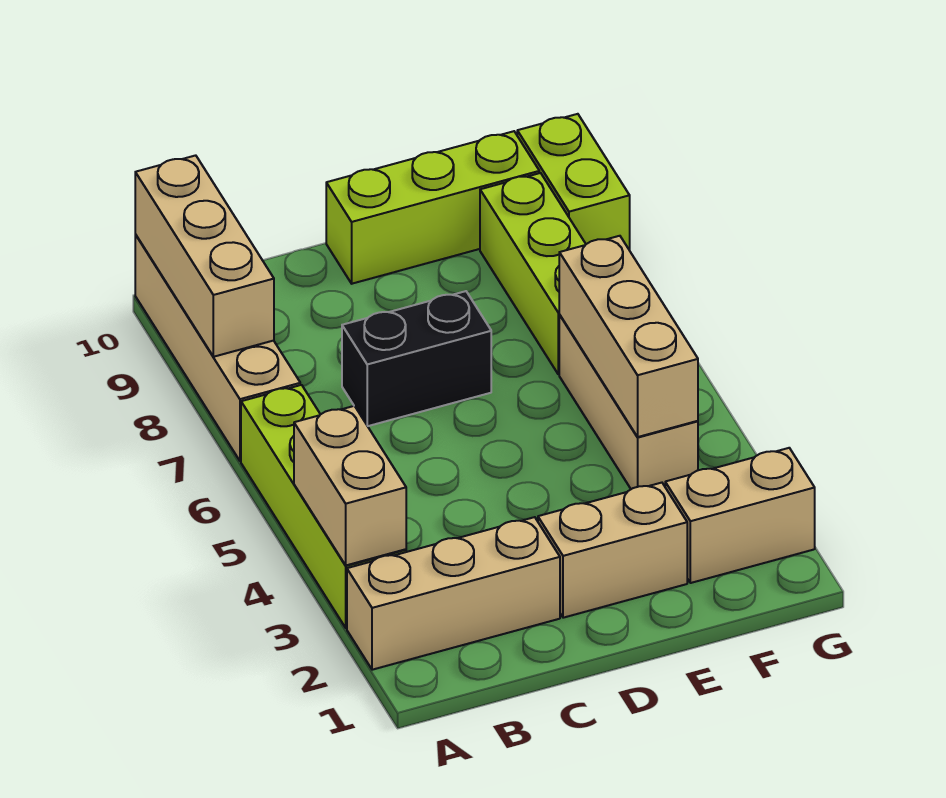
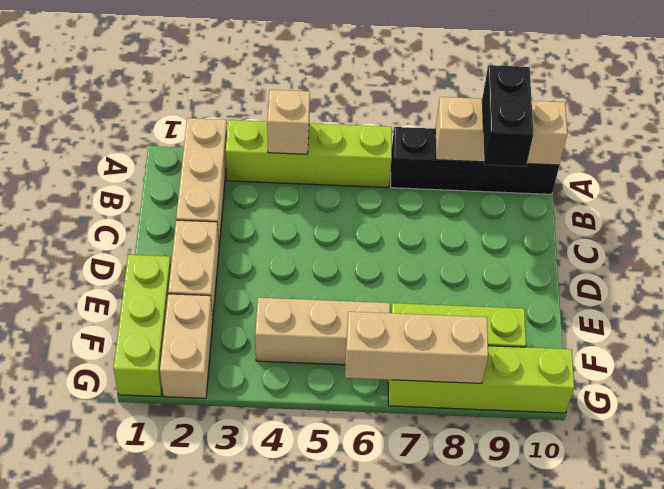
tan 1x2 brick [294,406,406,565] -> tan 1x1 brick [267,90,310,154]
tan 1x4 brick [135,235,300,461] -> black 1x4 brick [391,127,559,194]
black 1x2 brick [342,291,491,426] -> black 1x2 brick moved to [482,65,533,167]
lime 1x3 brick [326,131,539,284] -> lime 1x3 brick moved to [114,255,171,397]
tan 1x3 brick [559,236,698,437] -> tan 1x3 brick moved to [345,312,488,383]
lime 1x2 brick [517,114,630,250] -> lime 1x4 brick [388,346,574,413]

